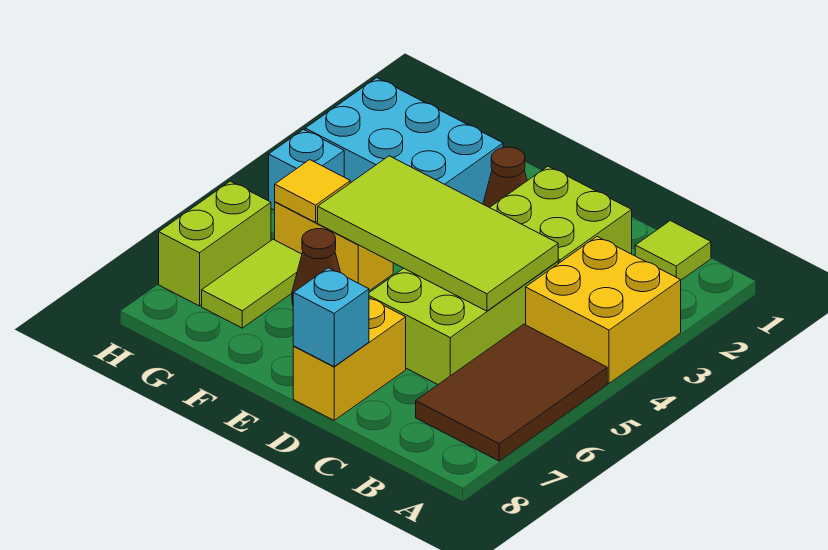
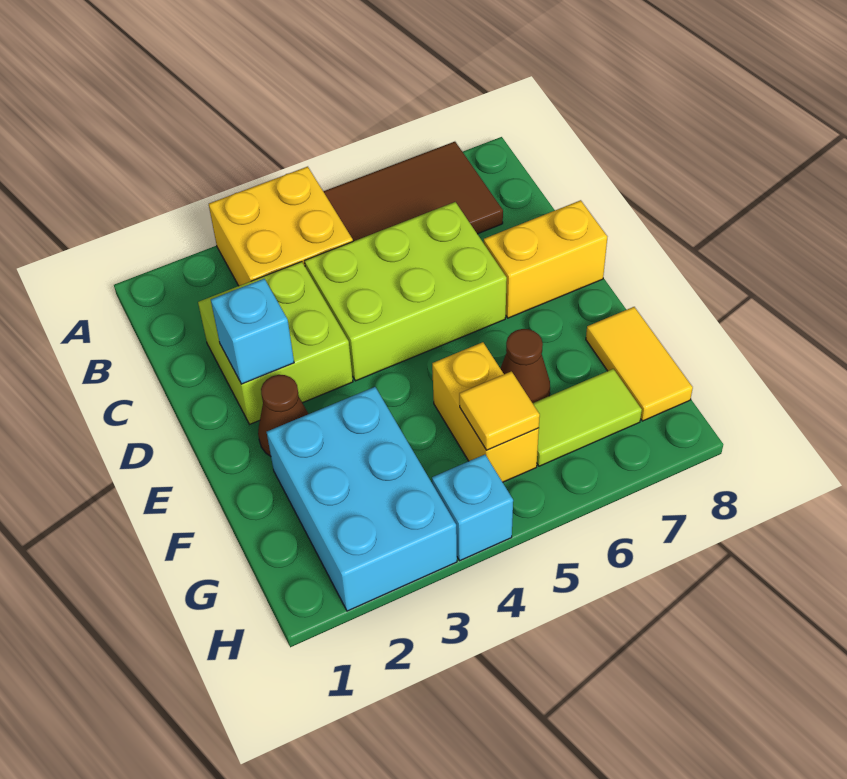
lime 1x1 tile [635,221,711,280] -> none
lime 2x4 tile [318,156,558,311] -> none
cyan 1x1 brick [293,268,369,367] -> cyan 1x1 brick moved to [211,279,294,384]
none -> yellow 1x2 tile [586,307,693,421]
lime 1x2 brick [159,181,271,306] -> none

